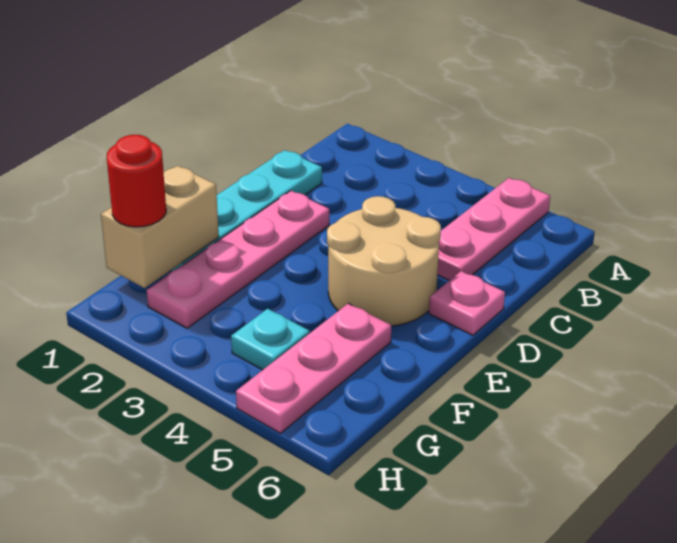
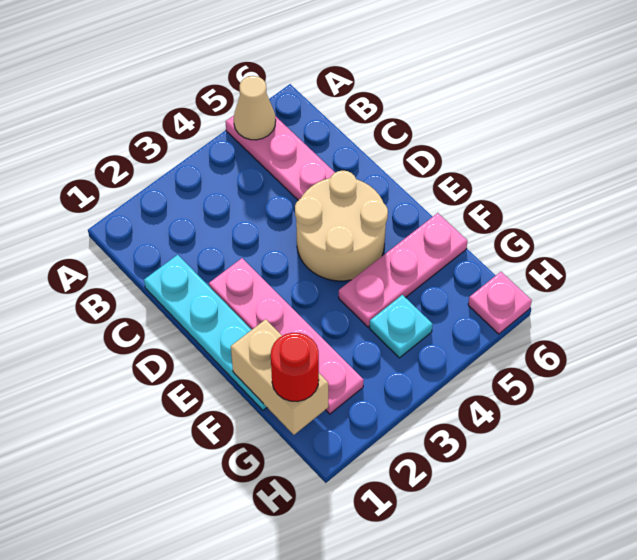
none -> tan 1x1 cone [234,76,276,140]
pink 1x1 plate [429,271,505,335] -> pink 1x1 plate moved to [468,272,532,334]
pink 1x3 plate [236,303,391,433] -> pink 1x3 plate turned to [339,213,467,327]

